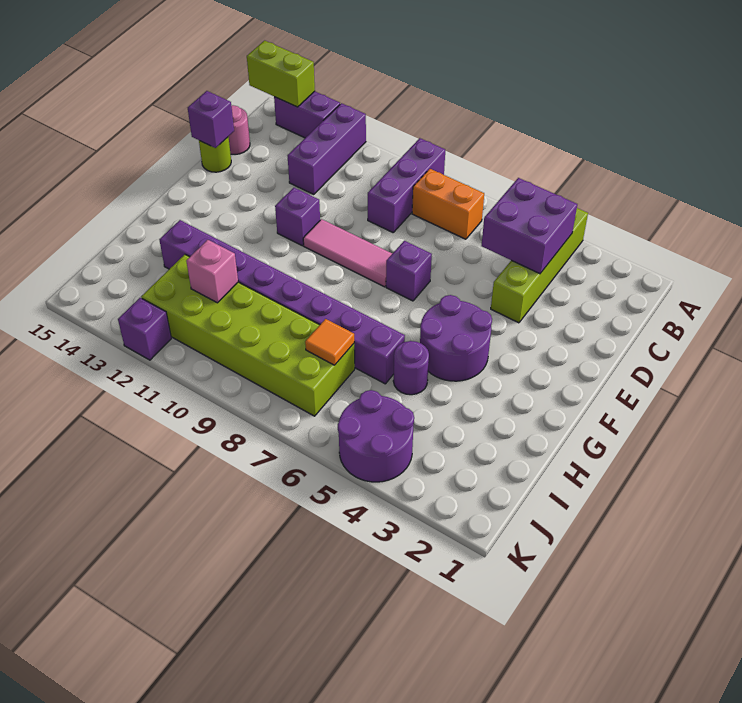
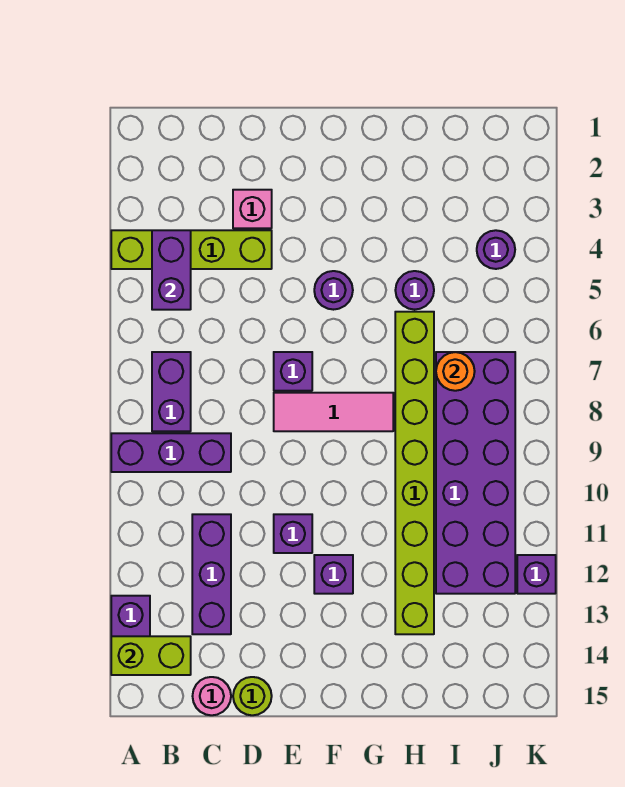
purple 1x3 brick [288,103,366,194] -> purple 1x3 brick turned to [192,514,231,634]
lime 1x2 brick [247,41,315,107] -> lime 1x2 brick turned to [111,636,191,675]
purple 2x2 brick [481,178,577,274] -> purple 1x2 brick [152,230,191,310]
orange 1x2 brick [412,169,484,239] -> purple 1x2 brick [152,352,191,431]
purple 1x1 brick [188,91,234,148] -> purple 1x1 brick moved to [314,555,353,594]
pink 1x3 tile [303,219,392,287] -> pink 1x3 tile turned to [274,393,393,431]
purple 2x2 round brick [420,295,492,381] -> purple 1x1 round brick [314,271,353,310]
purple 1x8 brick [159,220,405,384] -> lime 1x8 brick [395,312,434,634]
lime 2x6 brick [141,255,355,416] -> purple 2x6 brick [436,352,515,594]
orange 1x1 tile [305,319,354,365] -> orange 1x1 round brick [436,352,475,391]
pink 1x1 brick [186,240,238,303] -> pink 1x1 brick moved to [233,190,272,228]
purple 2x2 round brick [338,390,414,482] -> purple 1x1 round brick [477,230,515,269]

